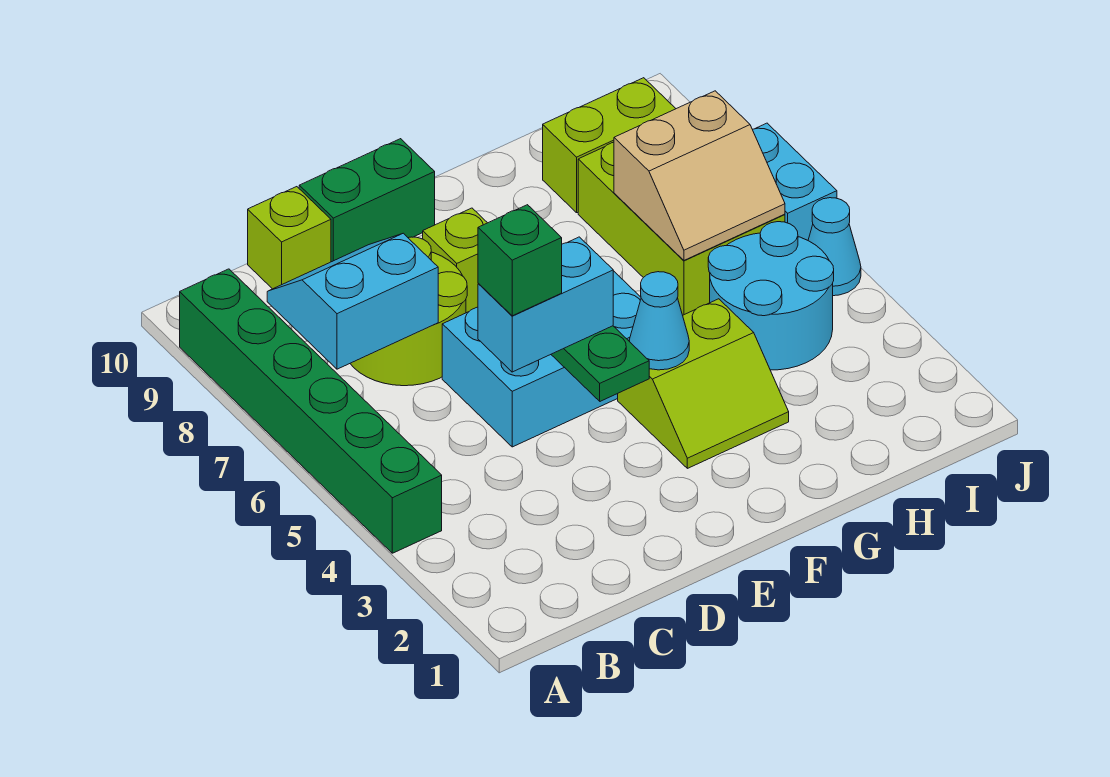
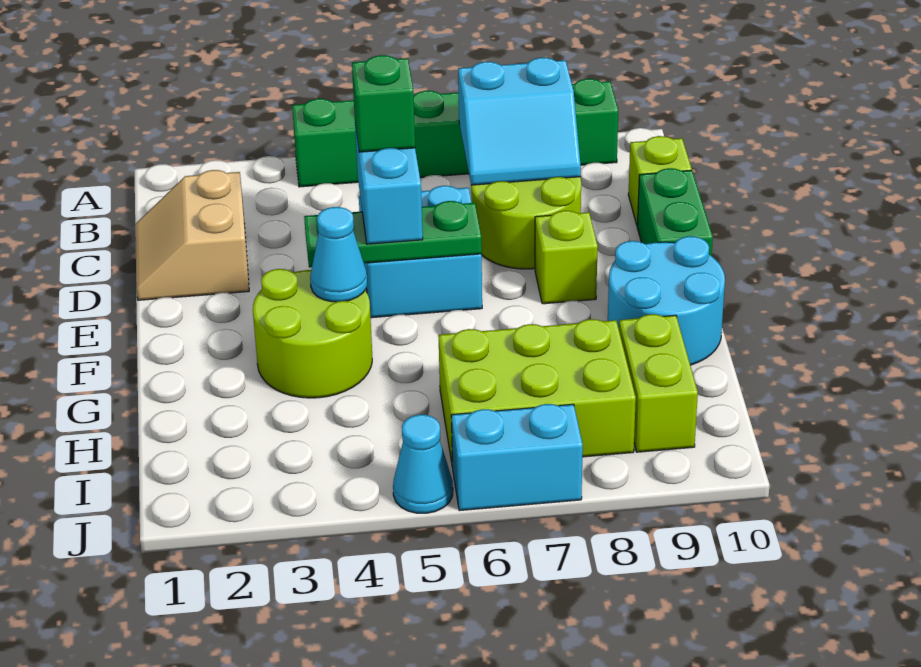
cyan 2x2 slope [267,233,438,369] -> cyan 2x2 slope turned to [458,58,581,185]
cyan 2x3 brick [442,271,641,447] -> cyan 2x2 brick [359,186,482,318]
lime 2x2 slope [618,299,789,468] -> lime 2x2 round brick [253,269,372,398]
cyan 2x2 round brick [708,222,834,370] -> cyan 2x2 round brick moved to [608,236,725,365]
tan 2x2 slope [614,91,785,260] -> tan 2x2 slope moved to [136,170,249,300]

